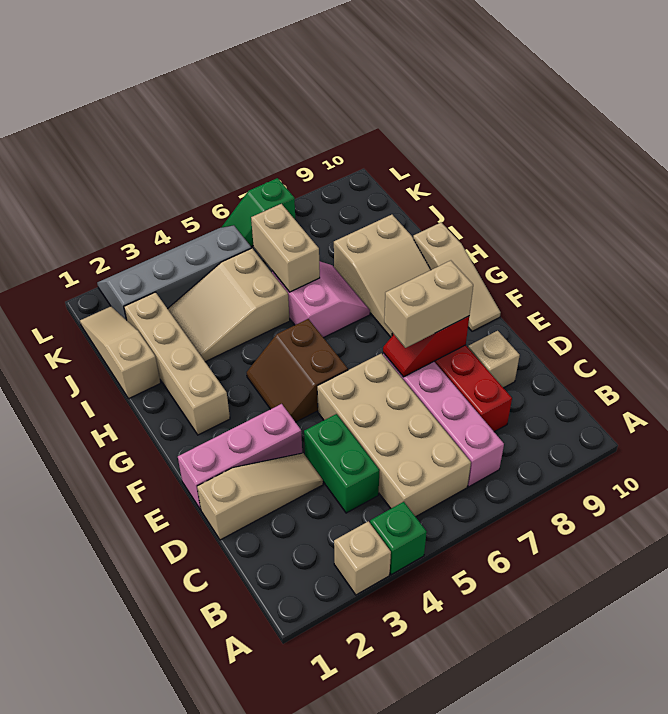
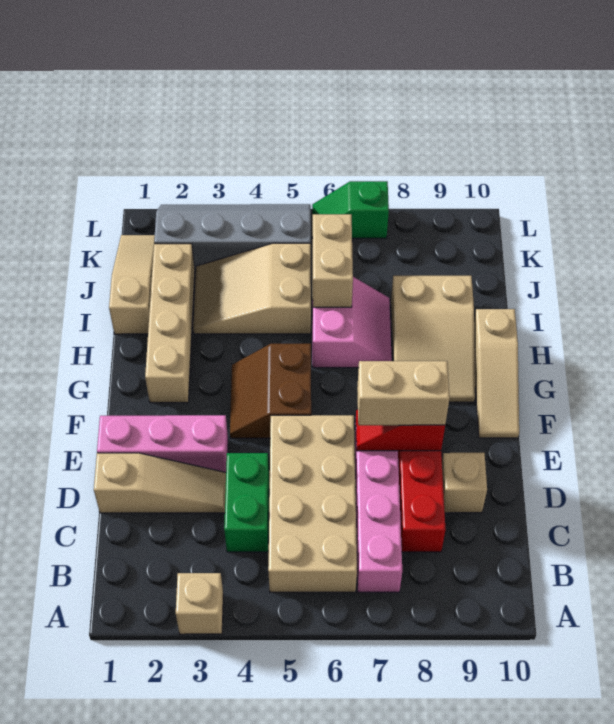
green 1x1 brick [370,502,427,575] -> none

